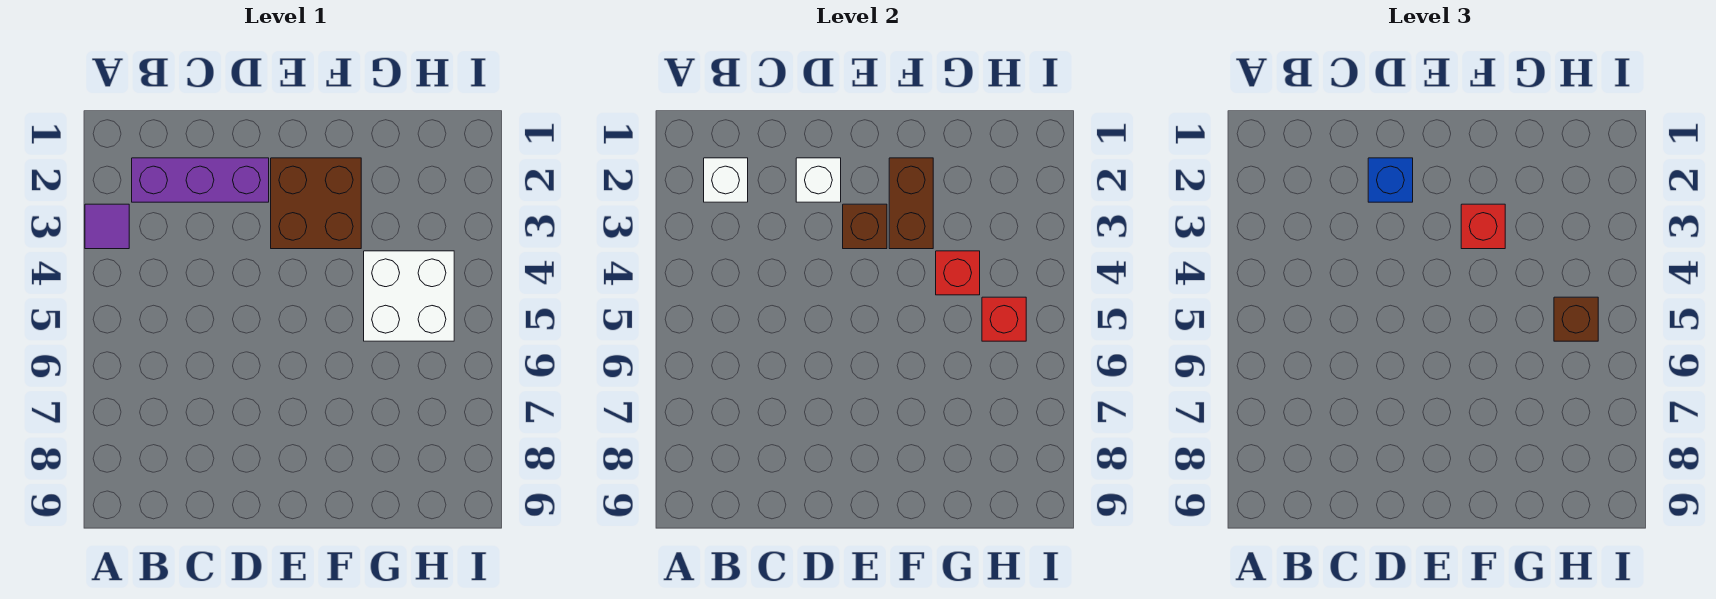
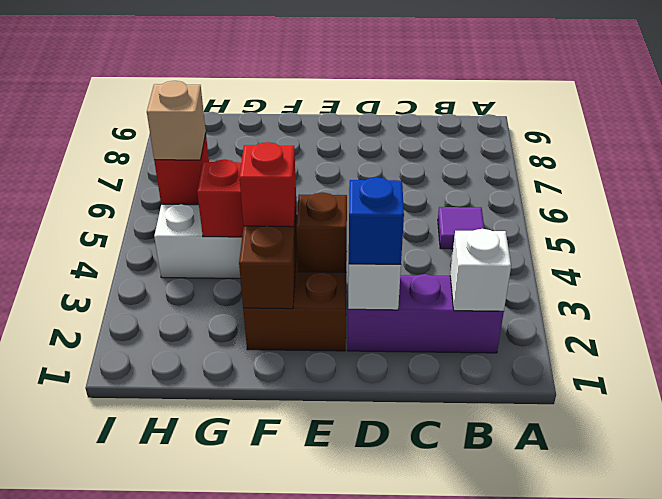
purple 1x1 tile [85,204,129,249] -> purple 1x1 tile moved to [438,207,484,249]
brown 1x1 brick [1554,297,1598,341] -> tan 1x1 brick [147,81,206,160]

